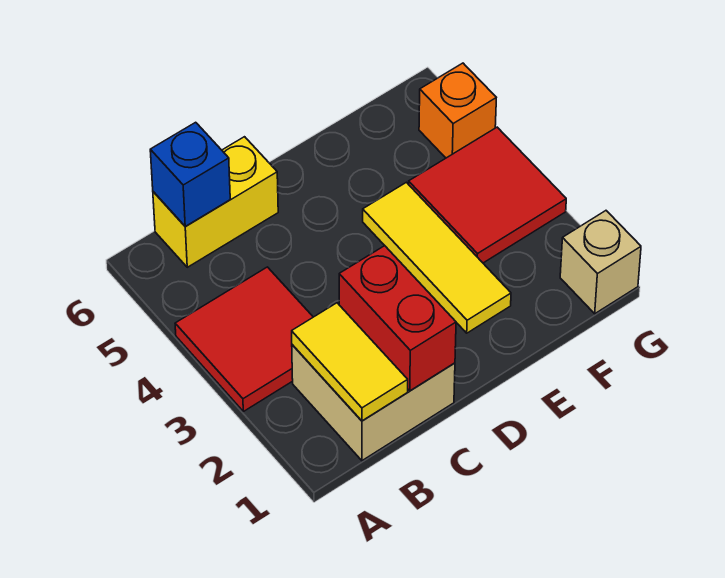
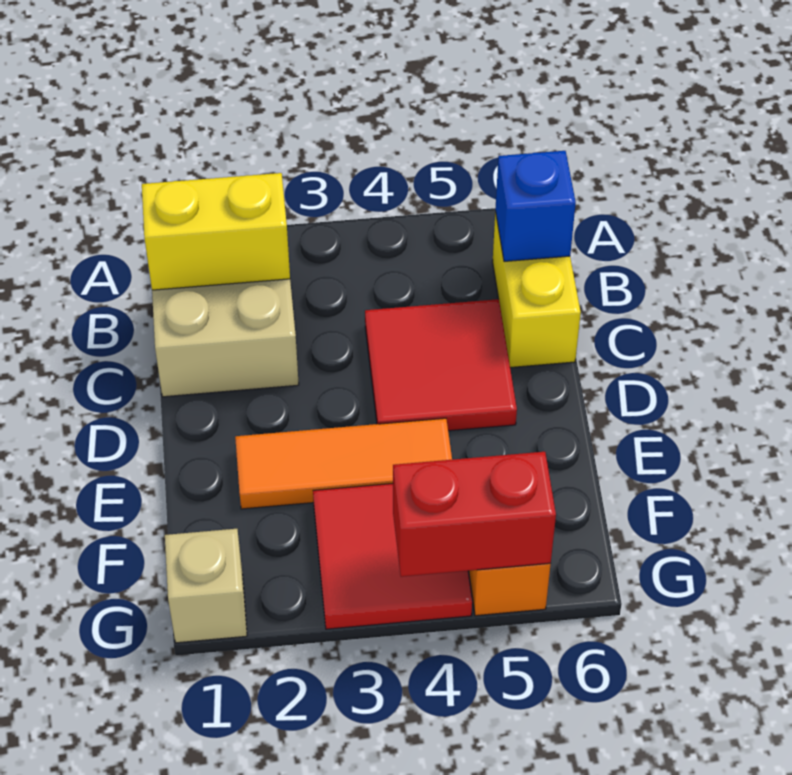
red 2x2 tile [175,267,313,412] -> red 2x2 tile moved to [365,299,517,431]
yellow 1x2 tile [292,303,408,421] -> yellow 1x2 brick [142,173,290,290]
red 1x2 brick [339,246,456,391] -> red 1x2 brick moved to [393,452,556,577]
yellow 1x3 tile [363,182,511,333] -> orange 1x3 tile [235,418,452,509]

